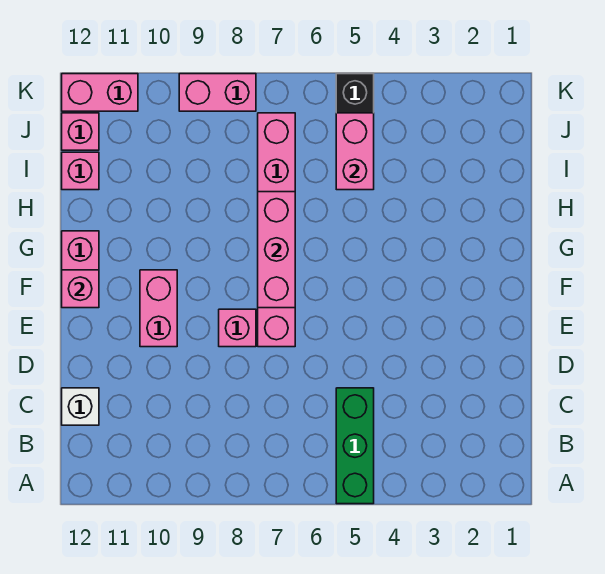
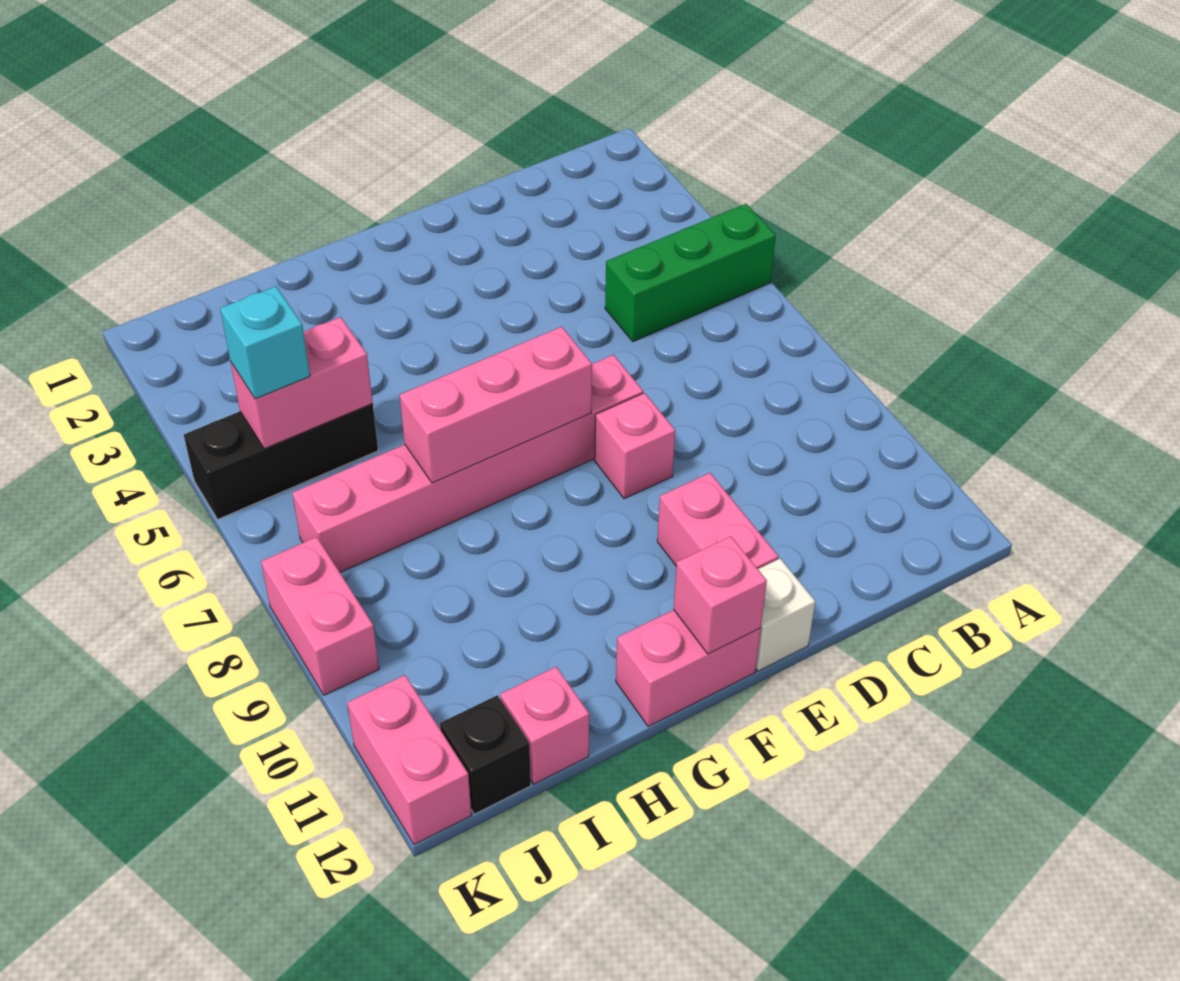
white 1x1 brick [62,388,99,425] -> white 1x1 brick moved to [756,558,815,671]
pink 1x2 brick [140,270,177,347] -> pink 1x2 brick turned to [657,473,779,569]
none -> cyan 1x1 brick [220,286,310,399]
pink 1x1 brick [62,113,99,150] -> black 1x1 brick [440,695,531,814]

